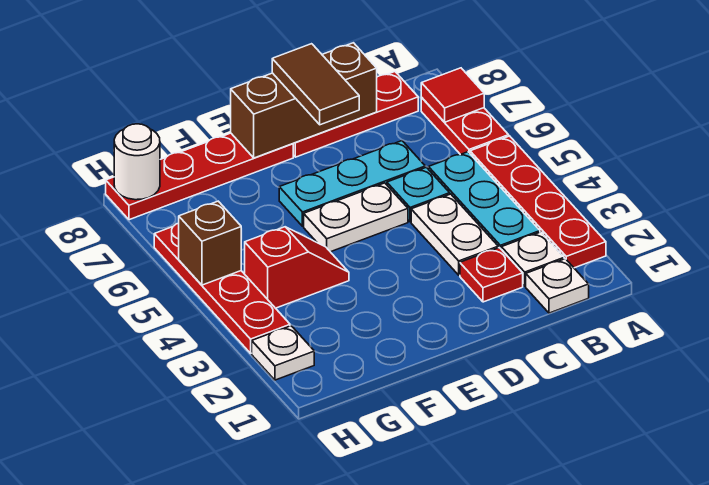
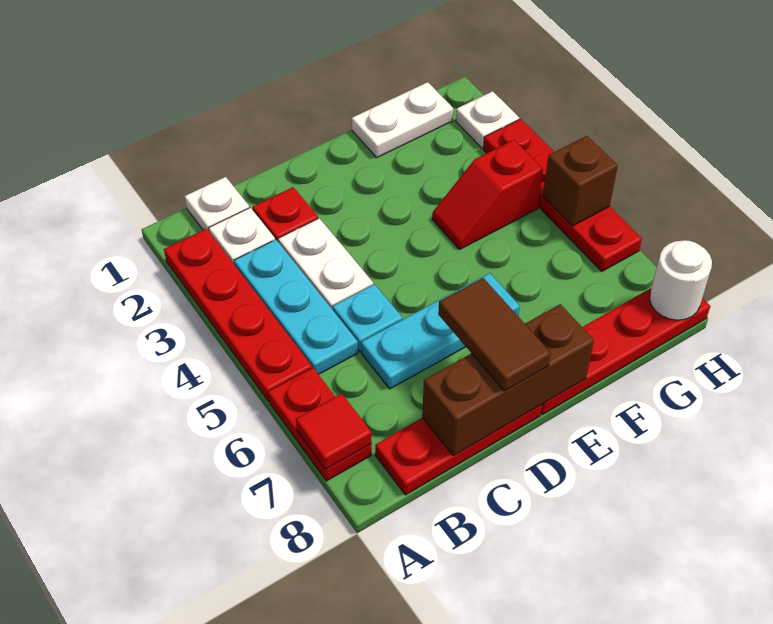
white 1x2 plate [304,183,408,252] -> white 1x2 plate moved to [352,82,453,157]

